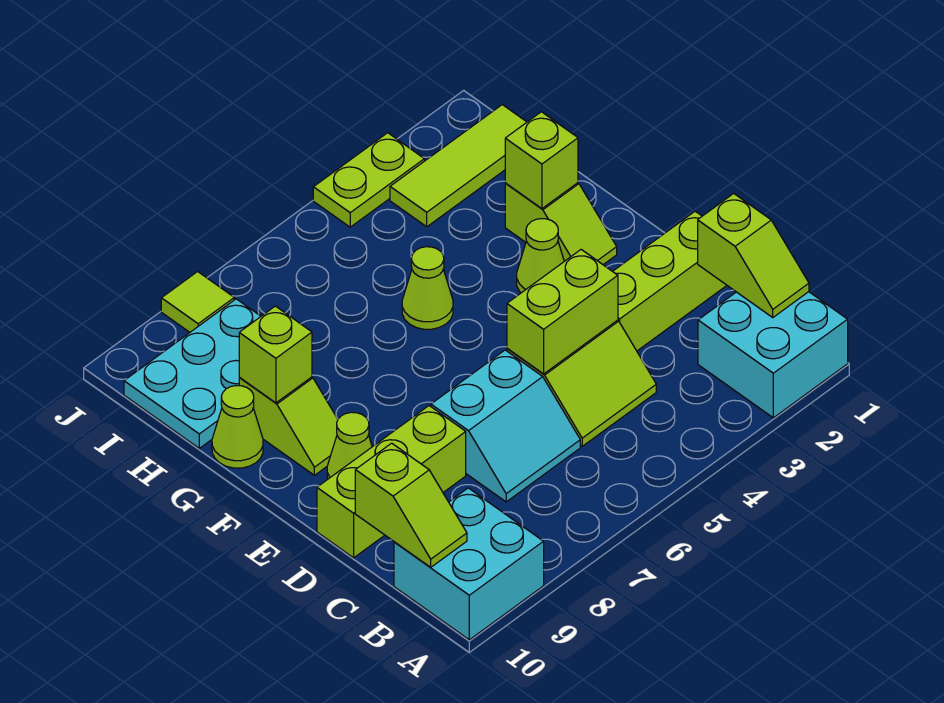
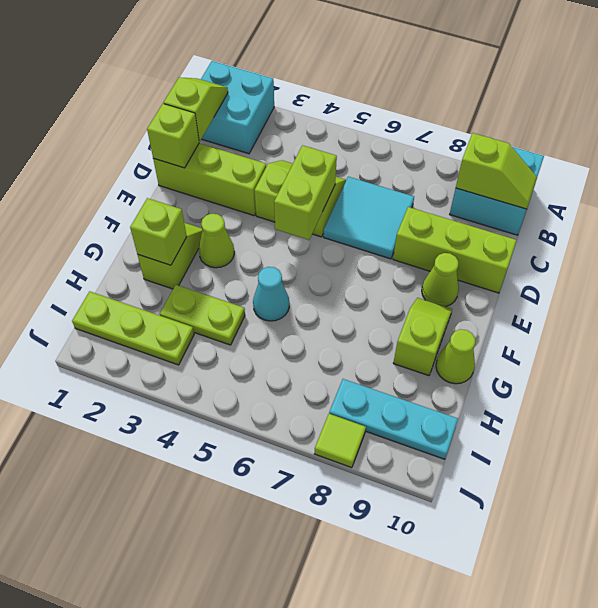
lime 1x2 slope [355,443,467,567] -> lime 1x2 slope turned to [456,133,537,209]
cyan 2x2 slope [431,350,580,502] -> cyan 2x2 tile [324,177,414,259]
lime 1x2 brick [507,250,618,374] -> lime 1x2 brick turned to [274,145,337,240]
lime 1x1 cone [402,247,453,329] -> cyan 1x1 cone [253,267,289,321]
lime 1x1 brick [239,306,312,403] -> lime 1x1 brick moved to [147,104,199,168]
cyan 2x3 plate [124,299,261,448] -> cyan 1x3 plate [329,379,458,459]
lime 1x3 tile [390,105,527,227] -> lime 1x3 plate [72,291,194,365]
lime 1x2 plate [313,133,424,227] -> lime 1x2 plate moved to [160,285,245,345]

